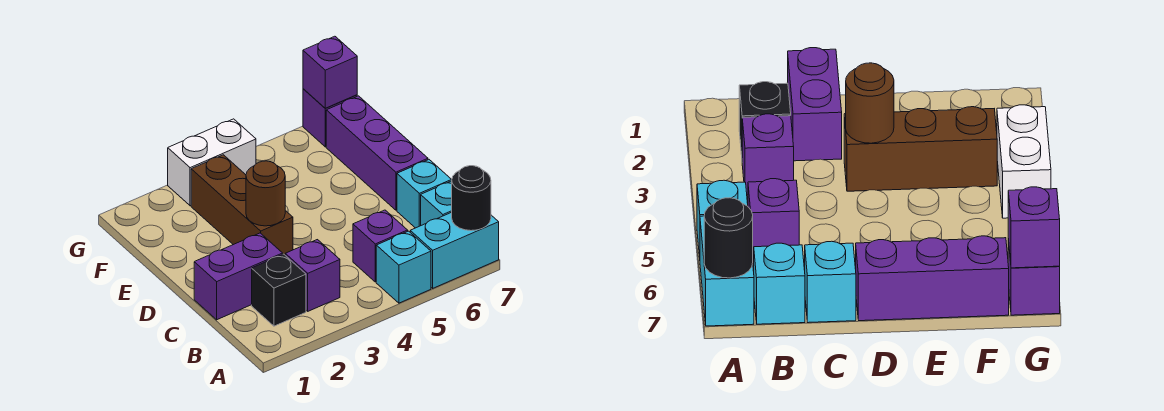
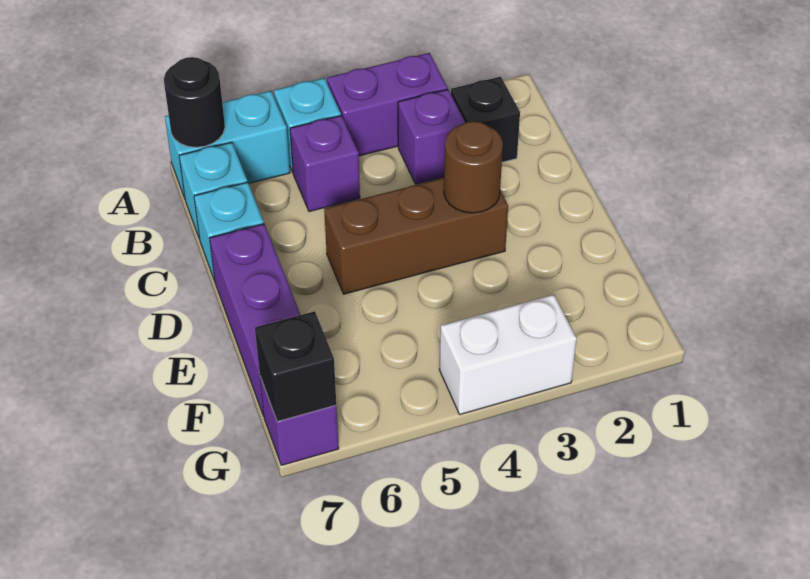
purple 1x2 brick [194,233,283,320] -> purple 1x2 brick moved to [327,53,448,156]
brown 1x3 brick [191,155,293,255] -> brown 1x3 brick turned to [324,178,508,294]
purple 1x1 brick [303,36,357,108] -> black 1x1 brick [255,311,336,422]

